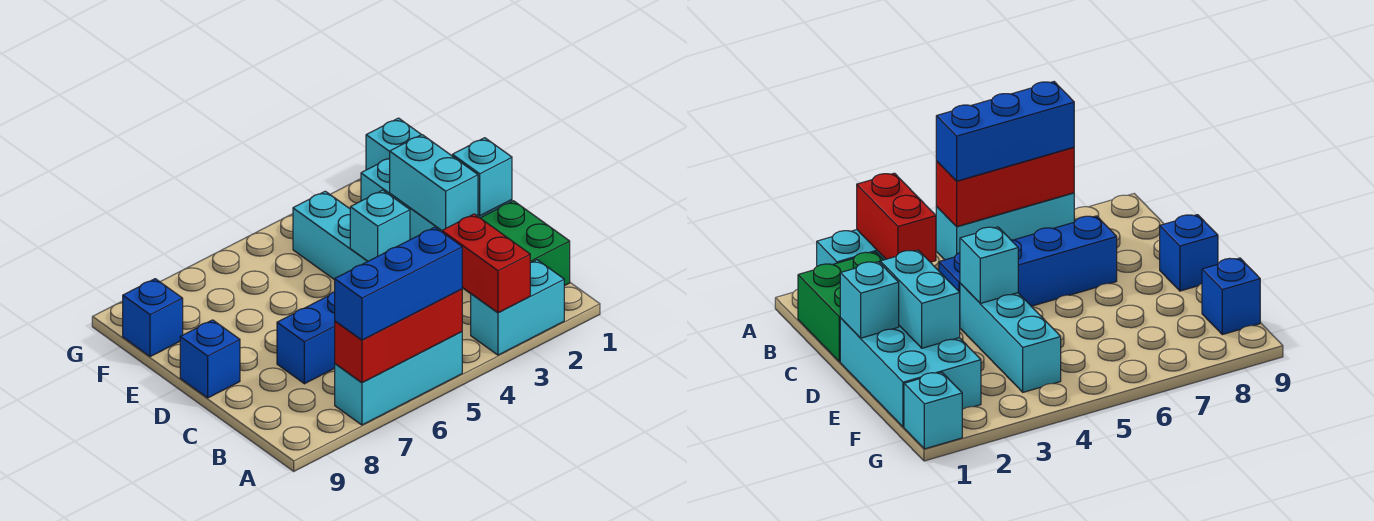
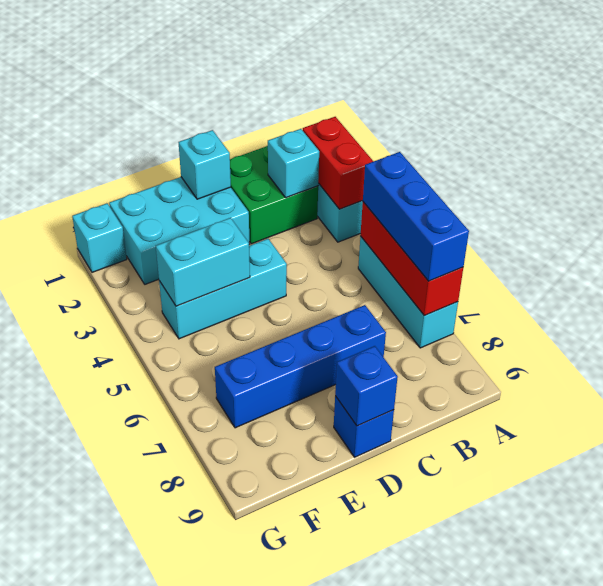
red 1x2 brick [442,214,530,313] -> red 1x2 brick turned to [303,117,373,209]
blue 1x4 brick [277,292,335,384] -> blue 1x4 brick turned to [215,305,386,428]
cyan 1x2 brick [390,135,478,230] -> cyan 1x2 brick moved to [156,218,250,306]
cyan 1x1 brick [350,190,410,261] -> cyan 1x1 brick moved to [268,129,319,198]
blue 1x1 brick [123,279,183,357] -> blue 1x1 brick moved to [335,346,398,426]

